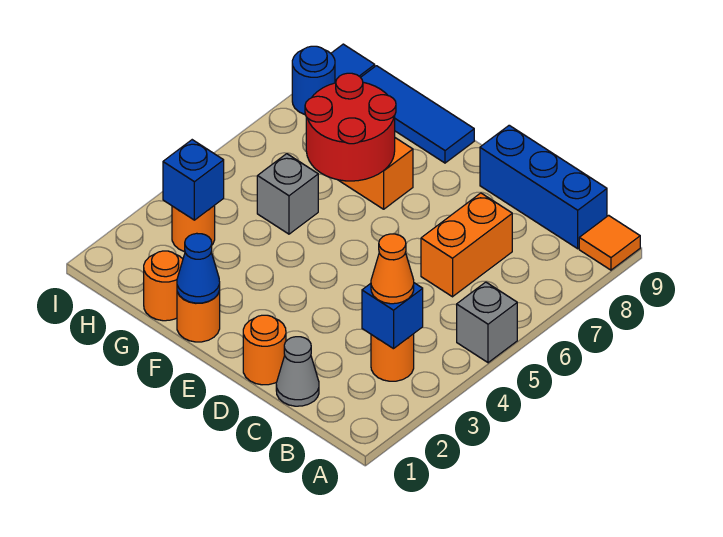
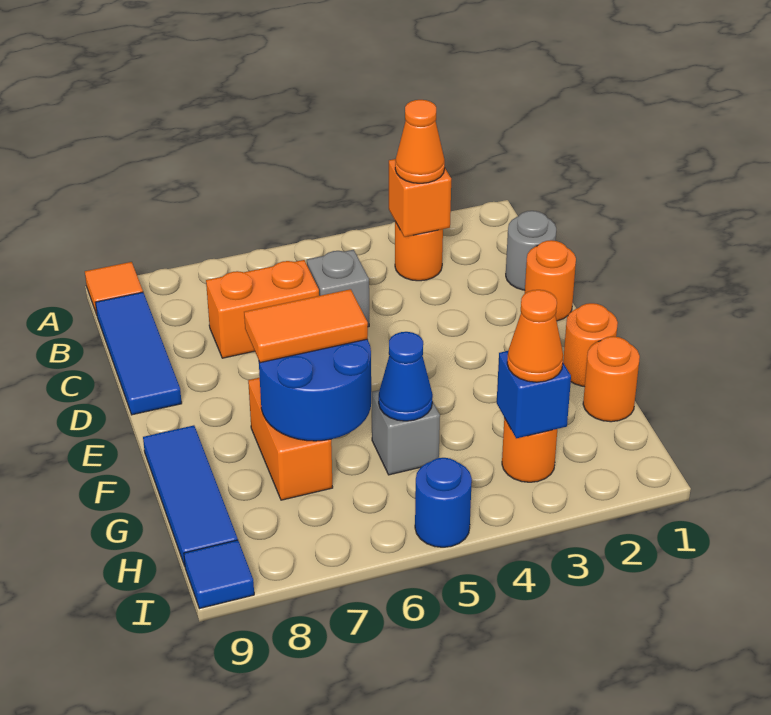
grey 1x1 brick [457,282,517,363] -> grey 1x1 brick moved to [307,250,369,327]
blue 1x1 brick [362,283,423,349] -> orange 1x1 brick [389,159,451,237]
blue 1x3 brick [480,125,607,249] -> blue 1x3 tile [95,292,182,415]
grey 1x1 cone [276,337,319,406] -> grey 1x1 round brick [506,211,556,290]
blue 1x1 cone [177,233,220,303] -> blue 1x1 cone moved to [379,332,433,421]
red 2x2 round brick [305,73,396,181] -> blue 2x2 round brick [259,339,371,441]
none -> orange 1x2 tile [244,289,368,363]
none -> orange 1x1 cone [507,290,563,382]
blue 1x1 round brick [292,46,335,115] -> blue 1x1 round brick moved to [415,458,472,547]

